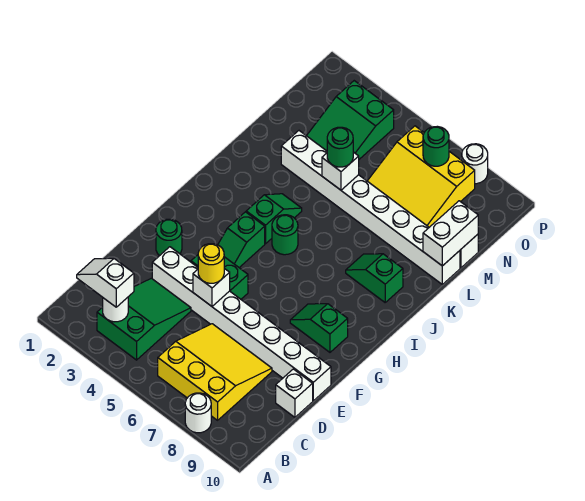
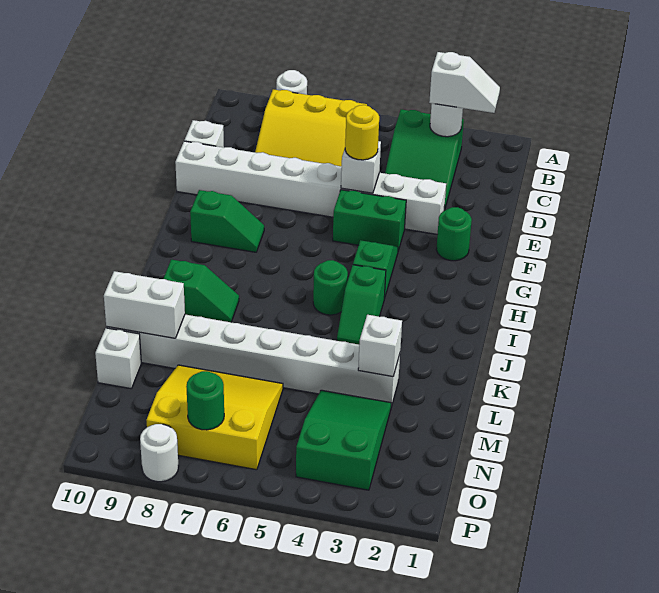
white 1x1 brick [322,152,359,190] -> white 1x1 brick moved to [358,315,402,377]
green 1x1 round brick [327,127,353,167] -> none
white 1x2 brick [423,201,478,266] -> white 1x2 brick turned to [104,271,185,338]

